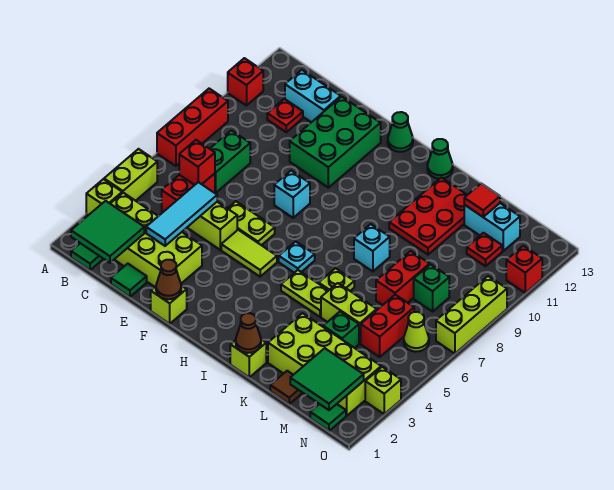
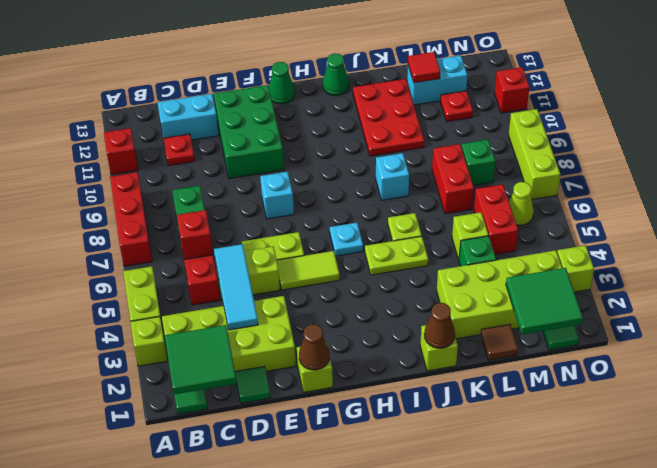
lime 1x2 brick [321,283,377,344] -> lime 1x1 brick [452,212,489,260]

